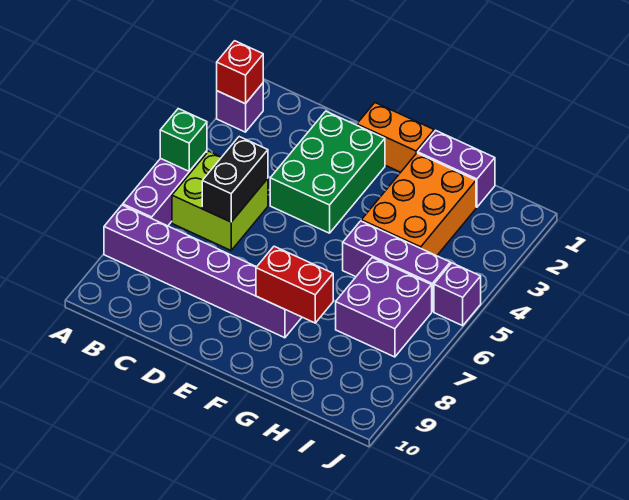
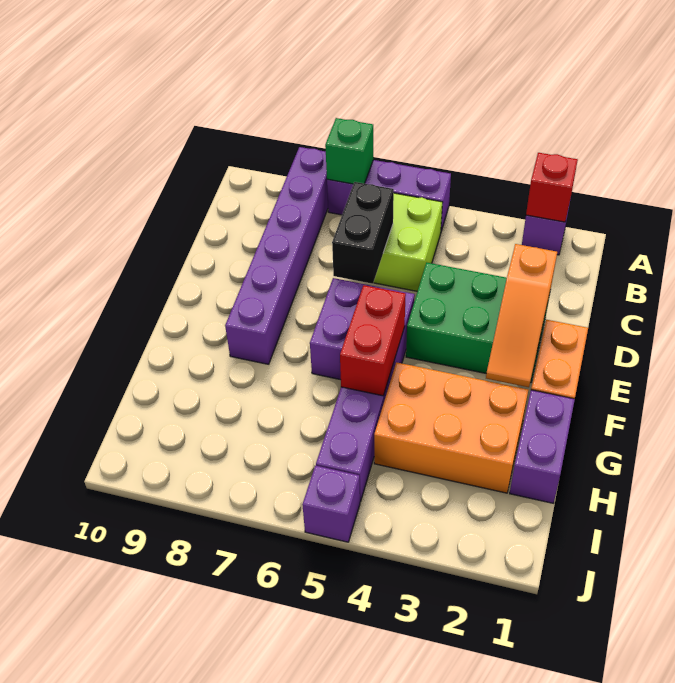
green 1x1 brick [160,109,207,171] -> green 1x1 brick moved to [325,118,373,184]
black 1x2 brick [202,137,268,222] -> black 1x2 brick turned to [332,182,394,284]
none -> orange 1x3 slope [486,244,557,387]
red 1x2 brick [256,246,333,323] -> red 1x2 brick moved to [340,285,406,396]
purple 2x2 brick [336,258,432,357] -> purple 2x2 brick moved to [310,278,415,380]

